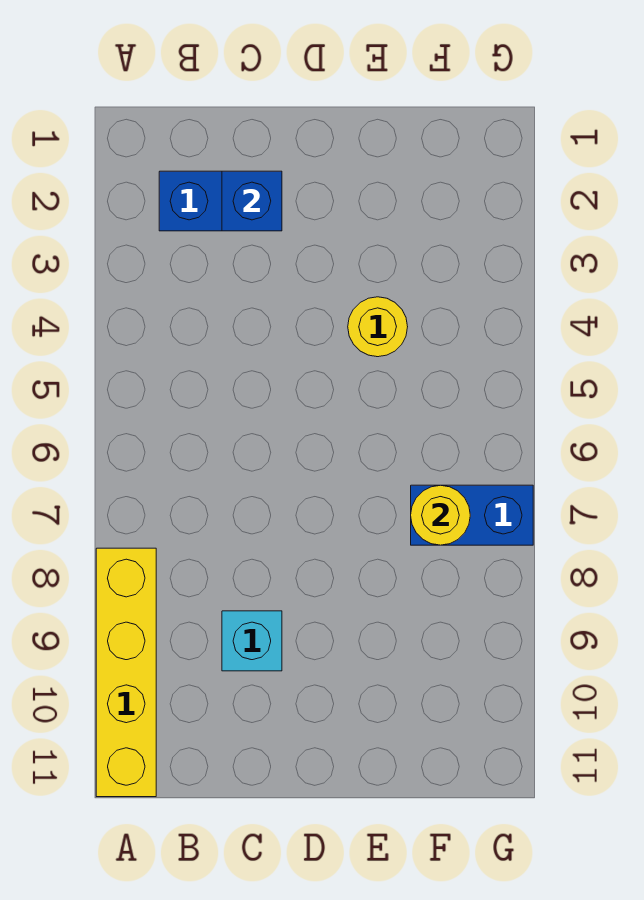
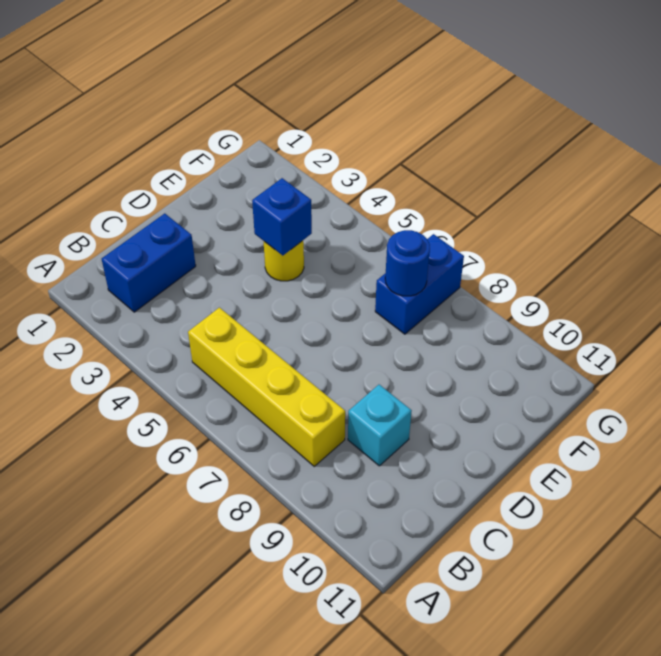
yellow 1x4 brick [96,548,156,797] -> yellow 1x4 brick moved to [188,308,345,466]
blue 1x1 brick [222,171,282,231] -> blue 1x1 brick moved to [252,178,312,256]
yellow 1x1 round brick [411,485,470,545] -> blue 1x1 round brick [385,230,430,296]

